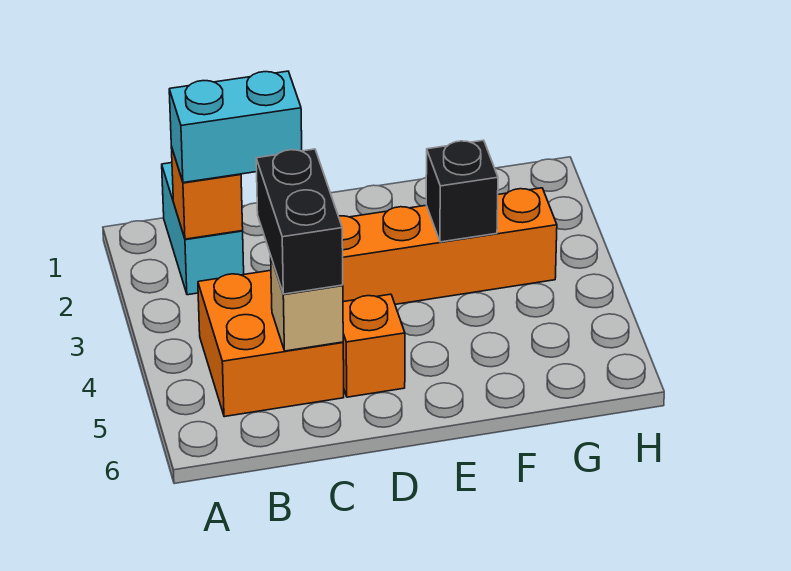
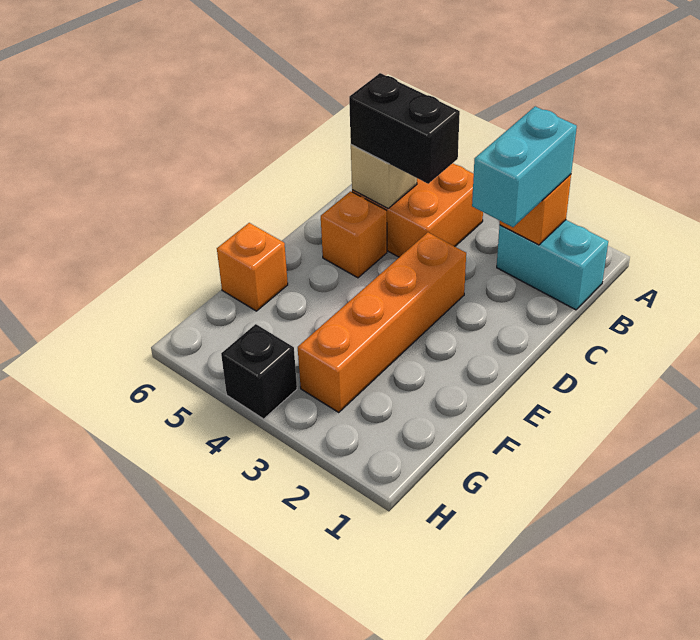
black 1x1 brick [426,140,498,242] -> black 1x1 brick moved to [221,324,297,419]
none -> orange 1x1 brick [217,223,288,311]

